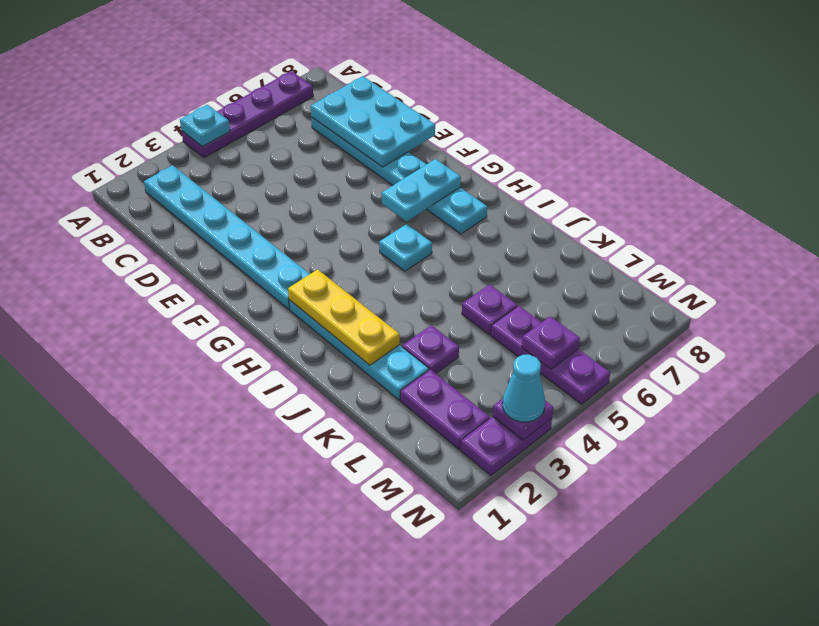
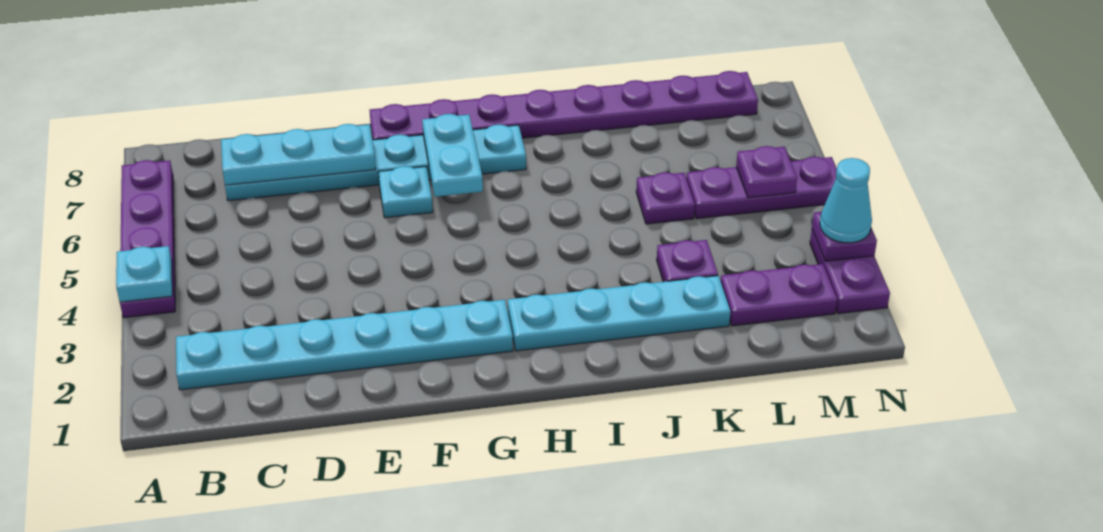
cyan 2x3 plate [311,76,435,167] -> cyan 1x3 plate [221,124,376,185]
none -> purple 1x8 plate [369,71,758,140]
yellow 1x3 plate [288,269,400,365] -> none
cyan 1x1 plate [379,224,432,271] -> cyan 1x1 plate moved to [378,166,433,218]

